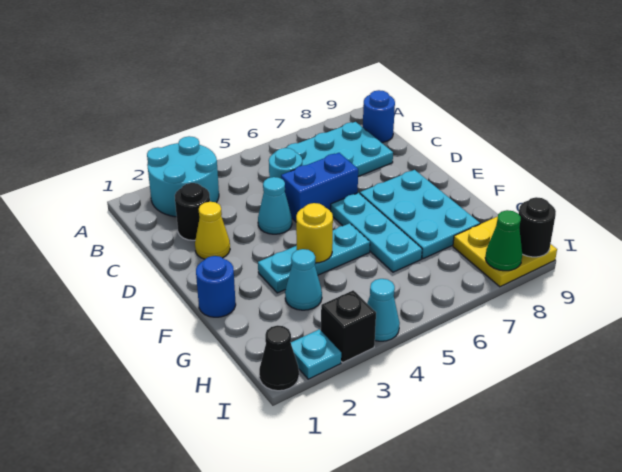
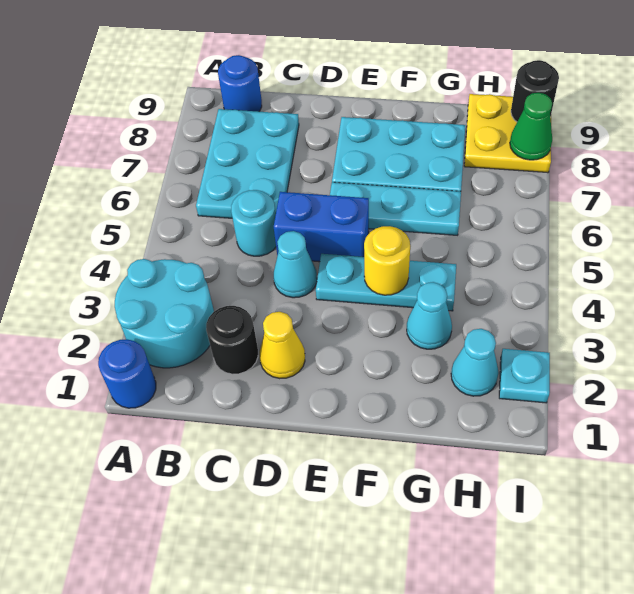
blue 1x2 brick [281,153,358,222] -> blue 1x2 brick turned to [274,192,369,262]
blue 1x1 round brick [196,256,236,317] -> blue 1x1 round brick moved to [98,339,156,408]
cyan 1x3 plate [258,223,370,293] -> cyan 1x3 plate turned to [316,254,456,311]
black 1x1 cone [259,325,299,391] -> none
black 1x1 brick [321,290,376,362] -> none
cyan 1x1 cone [367,279,400,341] -> cyan 1x1 cone moved to [451,329,499,396]

